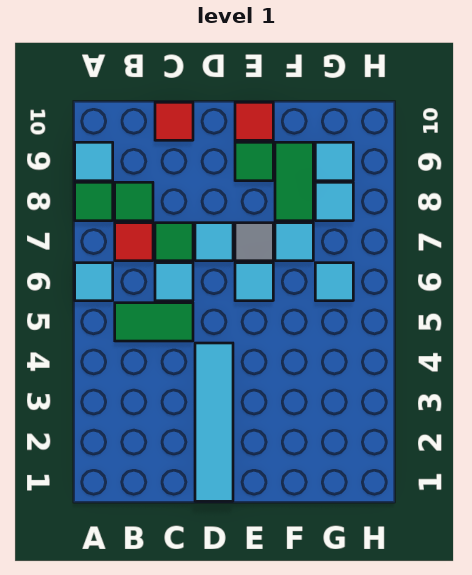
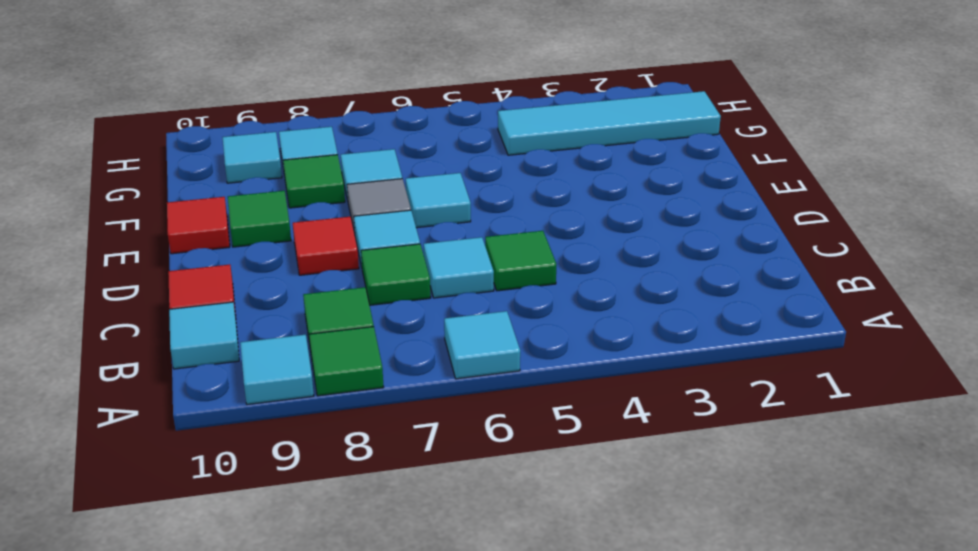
green 1x2 tile [115,303,193,341] -> green 1x1 tile [485,231,556,291]
red 1x1 tile [115,223,153,261] -> red 1x1 tile moved to [293,217,359,275]
cyan 1x4 tile [195,343,233,501] -> cyan 1x4 tile moved to [498,91,721,155]
green 1x2 tile [275,142,313,221] -> green 1x1 tile [283,155,345,208]
cyan 1x1 tile [315,263,353,301] -> cyan 1x1 tile moved to [169,302,239,369]

